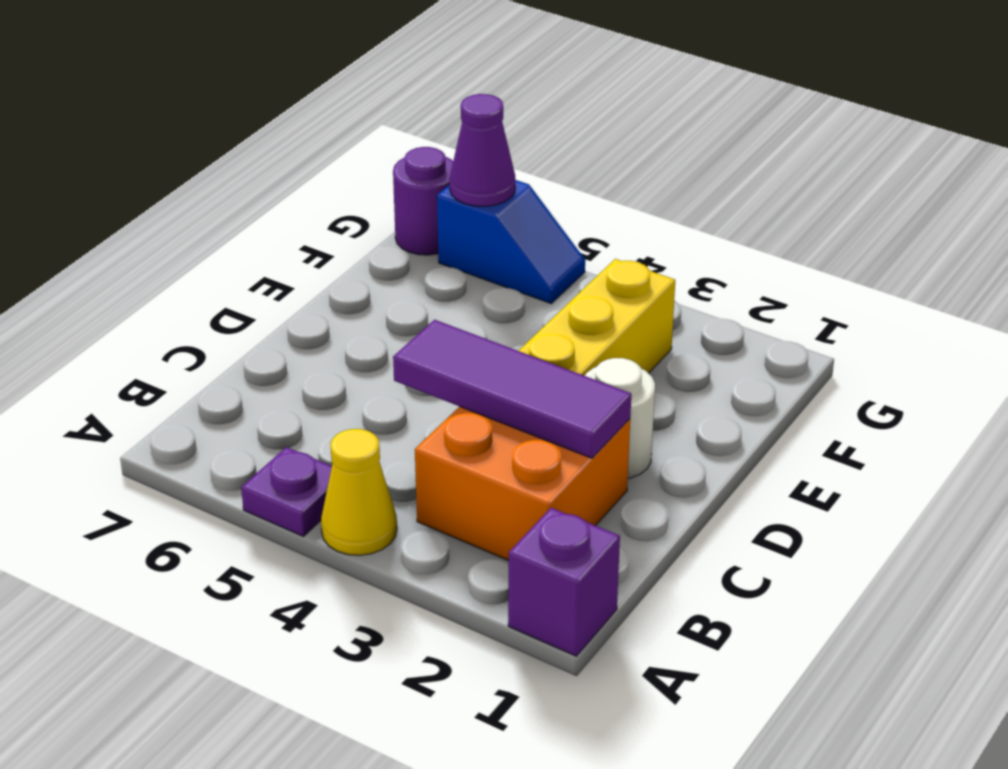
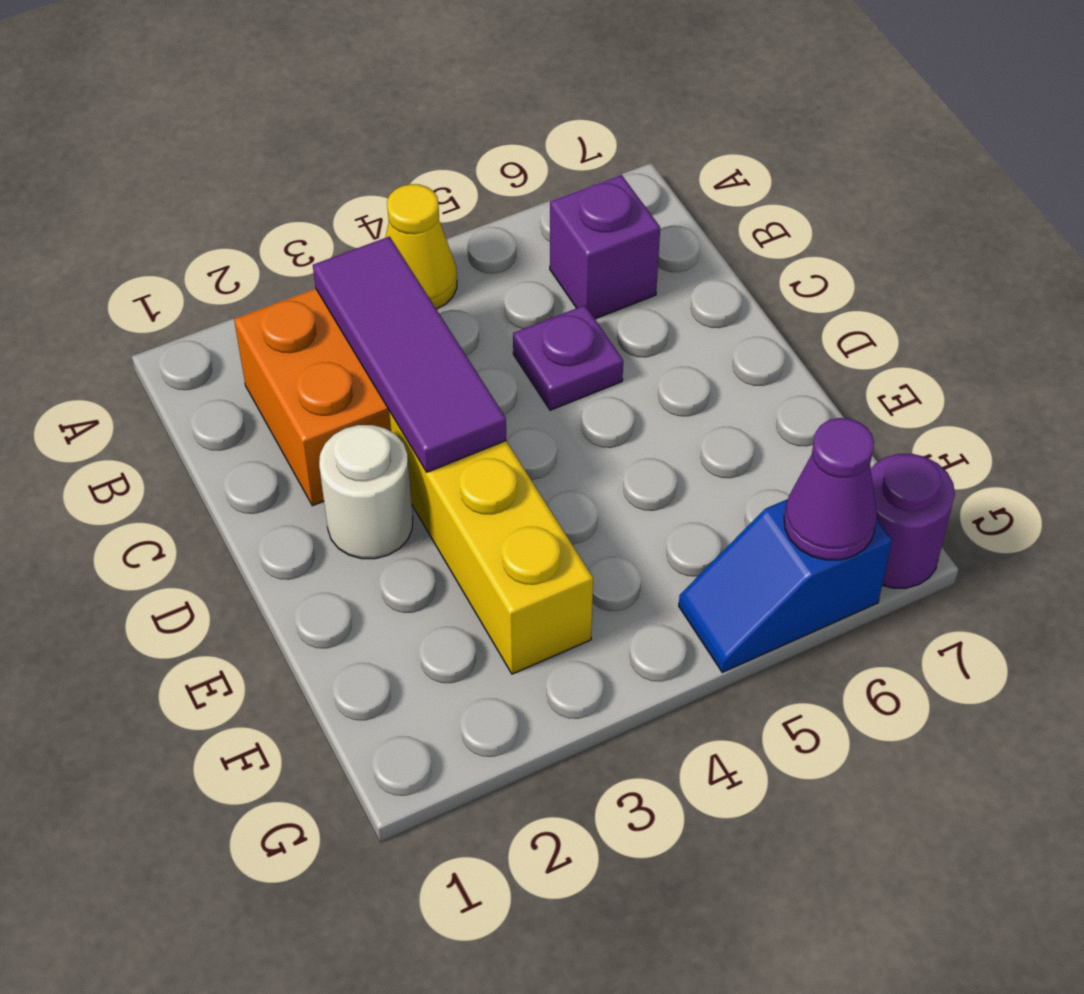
purple 1x1 brick [508,508,620,656] -> purple 1x1 brick moved to [550,175,660,319]
purple 1x1 plate [241,447,332,536] -> purple 1x1 plate moved to [513,305,623,410]
purple 1x3 tile [393,320,631,458] -> purple 1x3 tile turned to [313,236,506,472]

